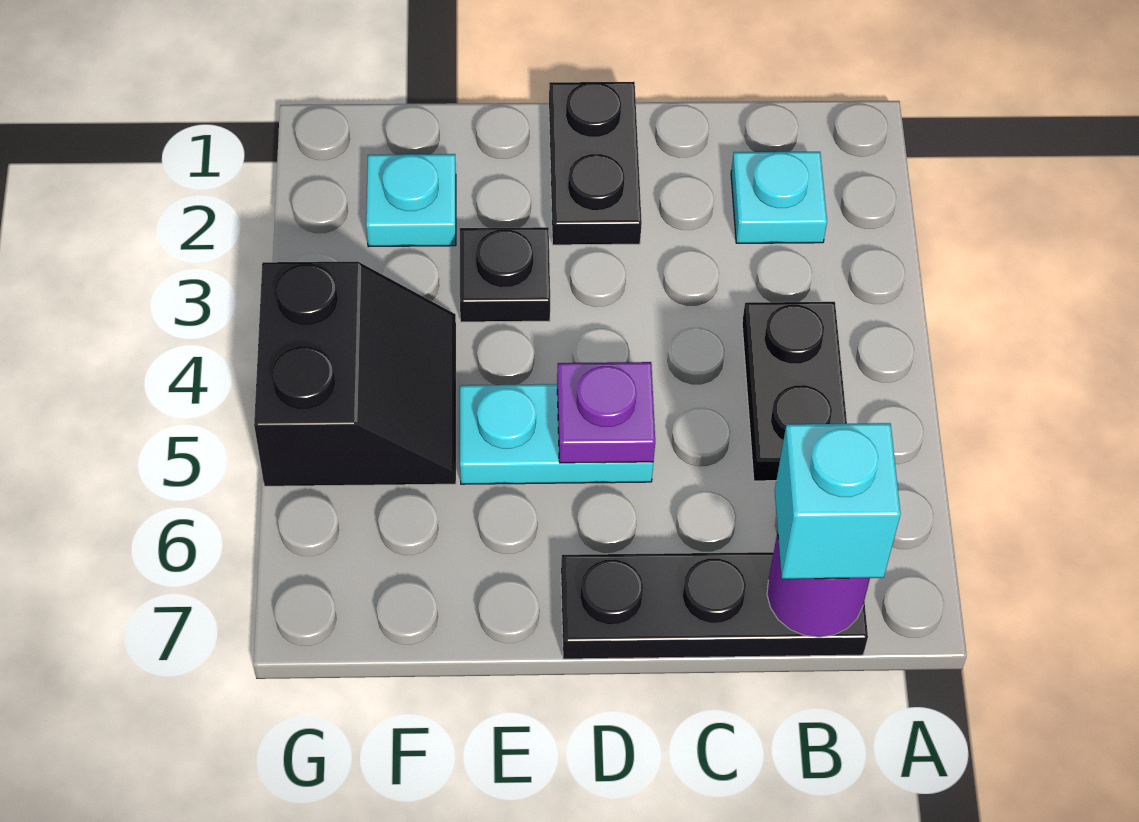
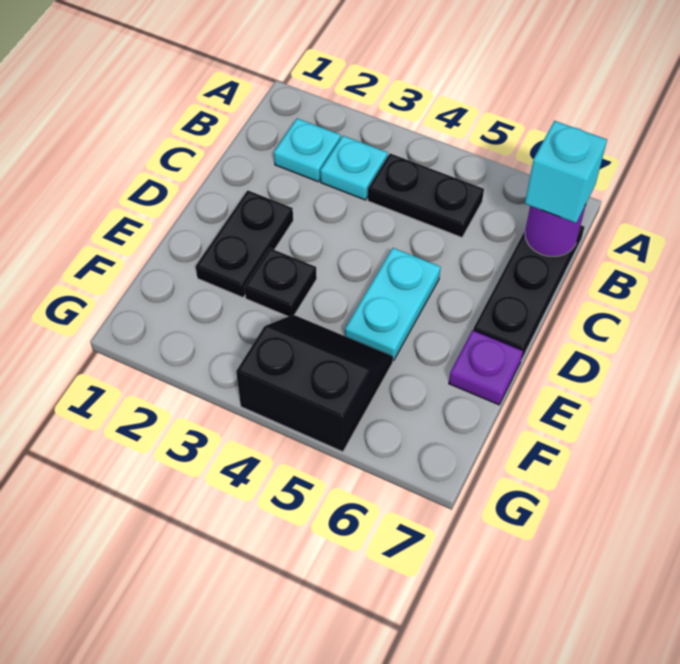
black 1x2 plate [549,82,642,245] -> black 1x2 plate turned to [196,190,293,297]
purple 1x1 plate [557,362,655,463] -> purple 1x1 plate moved to [449,330,523,405]
cyan 1x1 plate [366,154,456,247] -> cyan 1x1 plate moved to [321,136,387,200]

